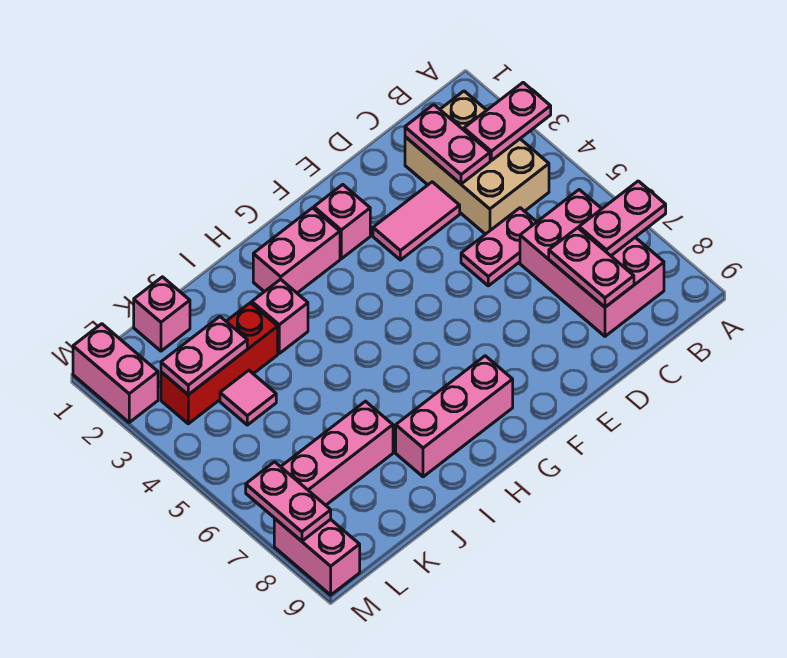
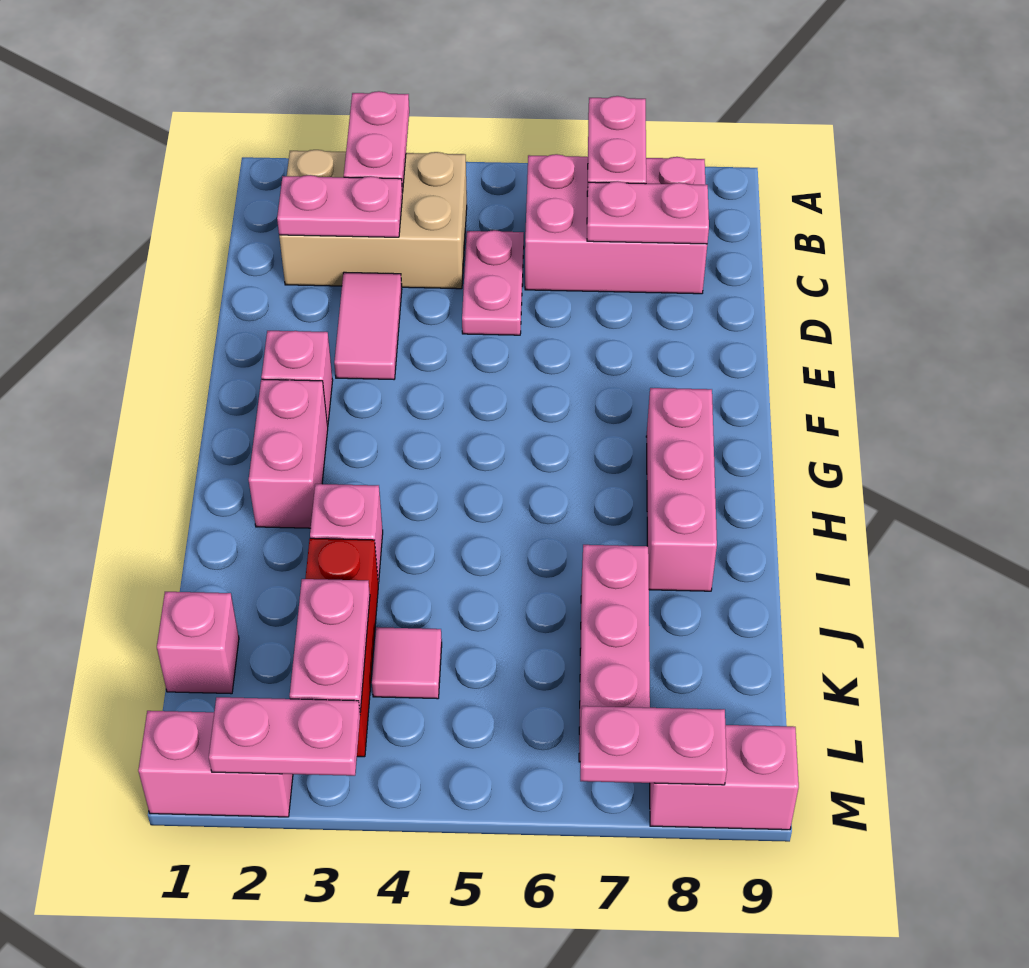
none -> pink 1x2 plate [209,697,360,776]

